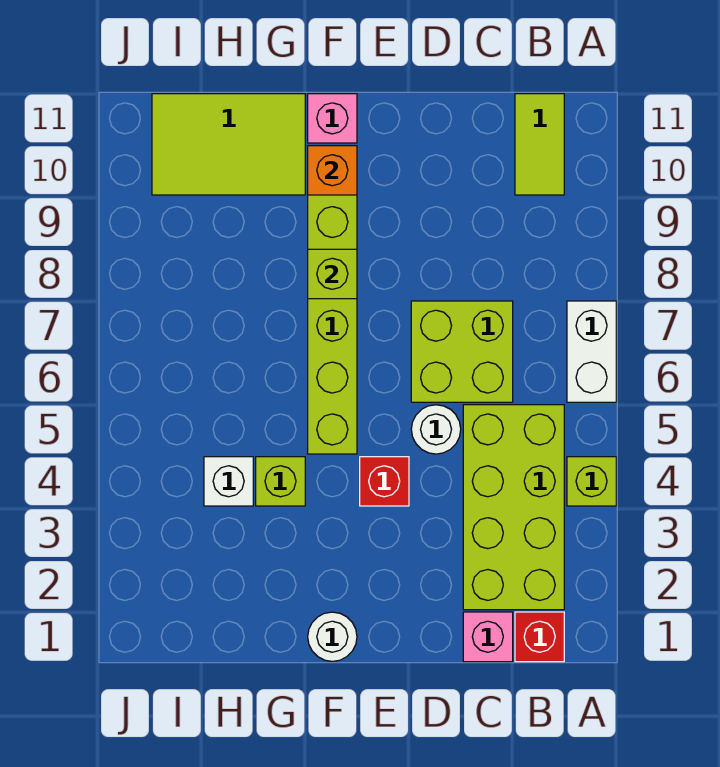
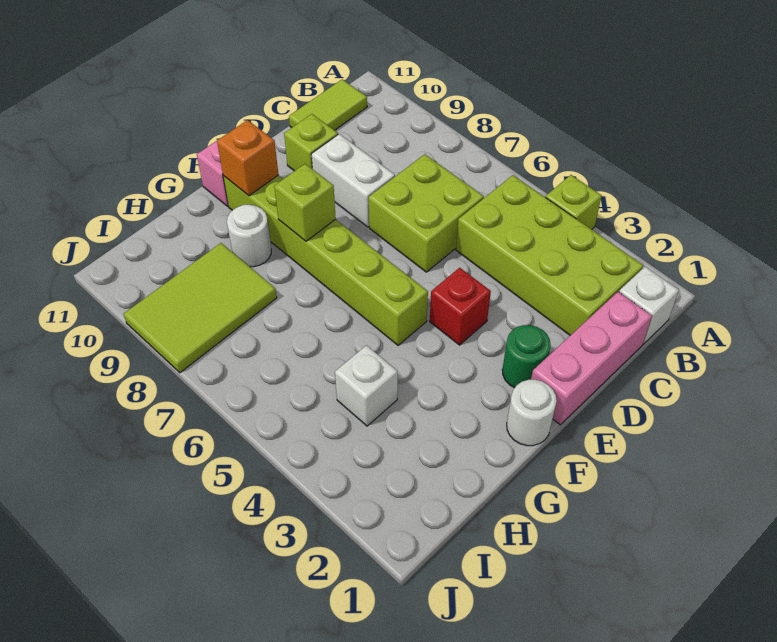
white 1x2 brick [567,301,616,402] -> white 1x2 brick moved to [311,134,395,227]
red 1x1 brick [515,612,564,662] -> white 1x1 brick [619,267,679,344]
lime 1x2 tile [515,94,564,195] -> lime 1x2 tile turned to [289,79,367,130]
pink 1x1 brick [463,612,513,662] -> pink 1x3 brick [531,292,652,425]
white 1x1 round brick [411,405,461,454] -> white 1x1 round brick moved to [227,205,271,267]
none -> green 1x1 round brick [502,325,551,388]
lime 1x1 brick [256,457,305,506] -> lime 1x1 brick moved to [284,114,338,171]
lime 2x3 tile [152,94,305,195] -> lime 2x3 tile moved to [124,243,277,373]

